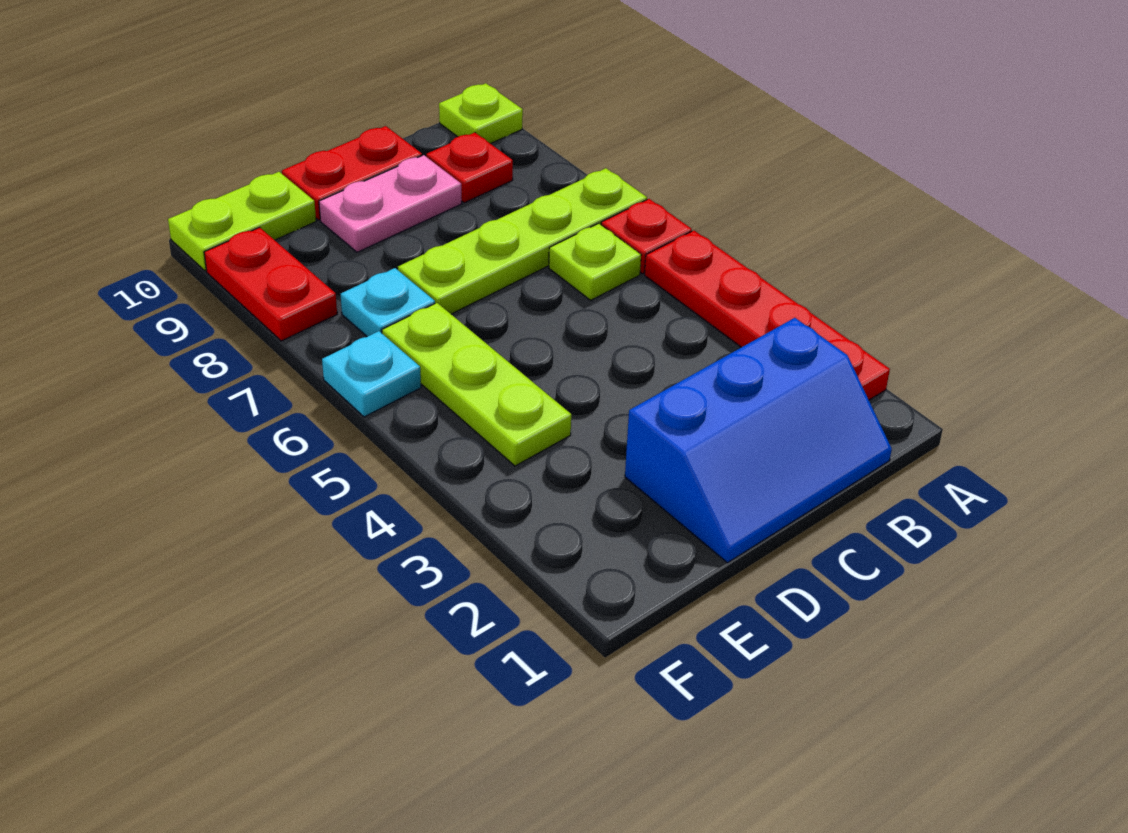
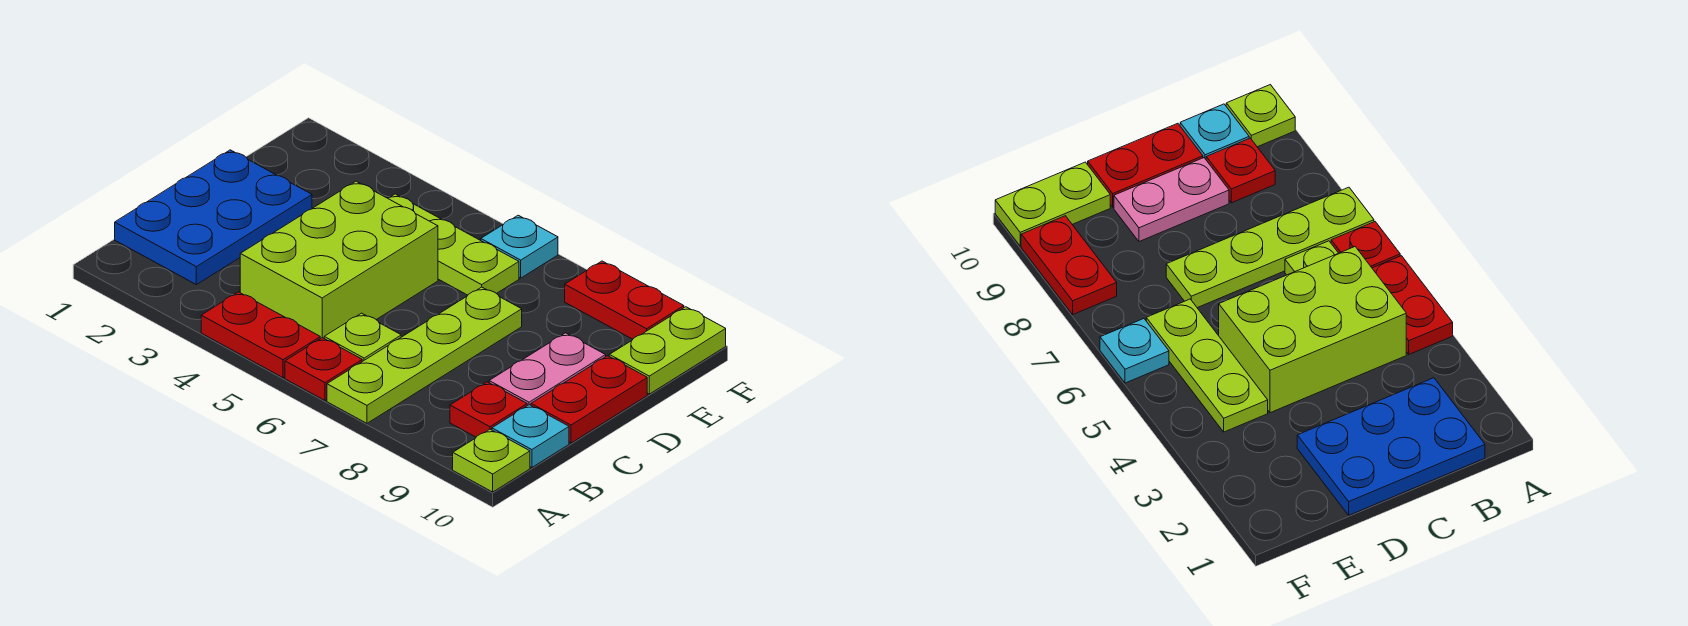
red 1x4 plate [645,231,890,400] -> red 1x2 plate [201,292,320,378]
blue 2x3 slope [625,318,892,563] -> blue 2x3 plate [115,150,312,285]
none -> lime 2x3 brick [240,181,438,339]
cyan 1x1 plate [341,268,435,337] -> cyan 1x1 plate moved to [492,405,569,468]

